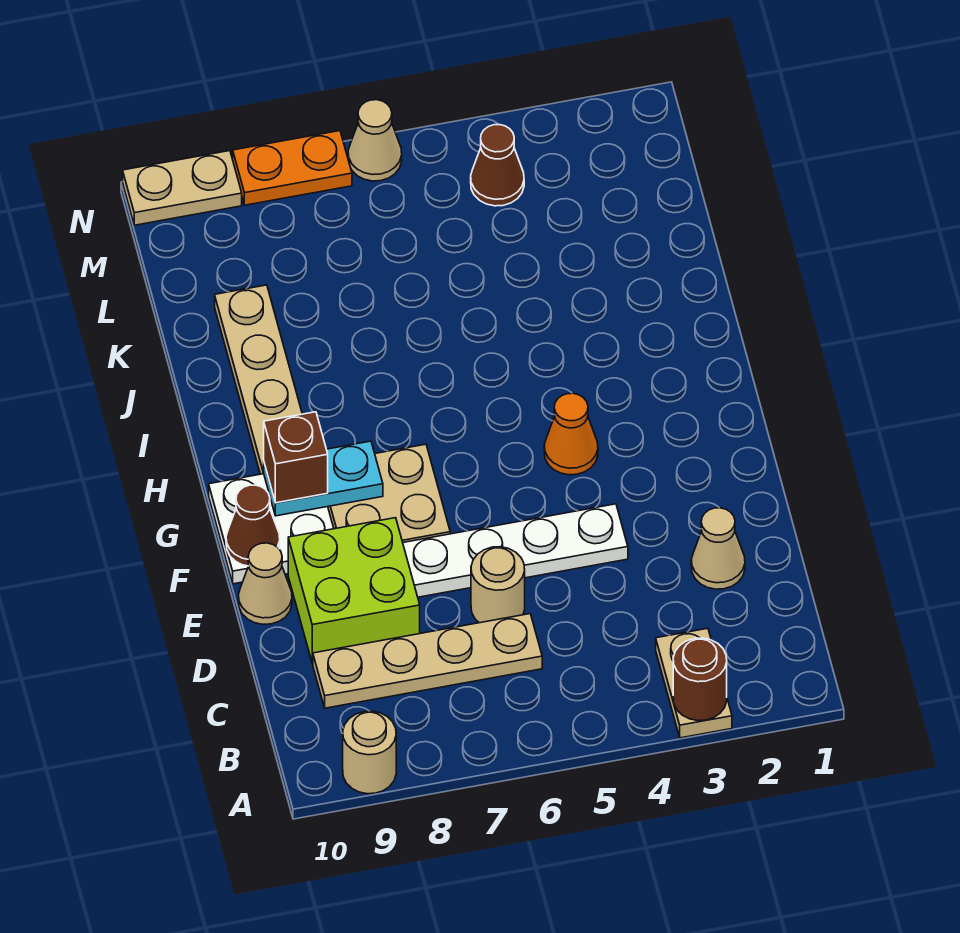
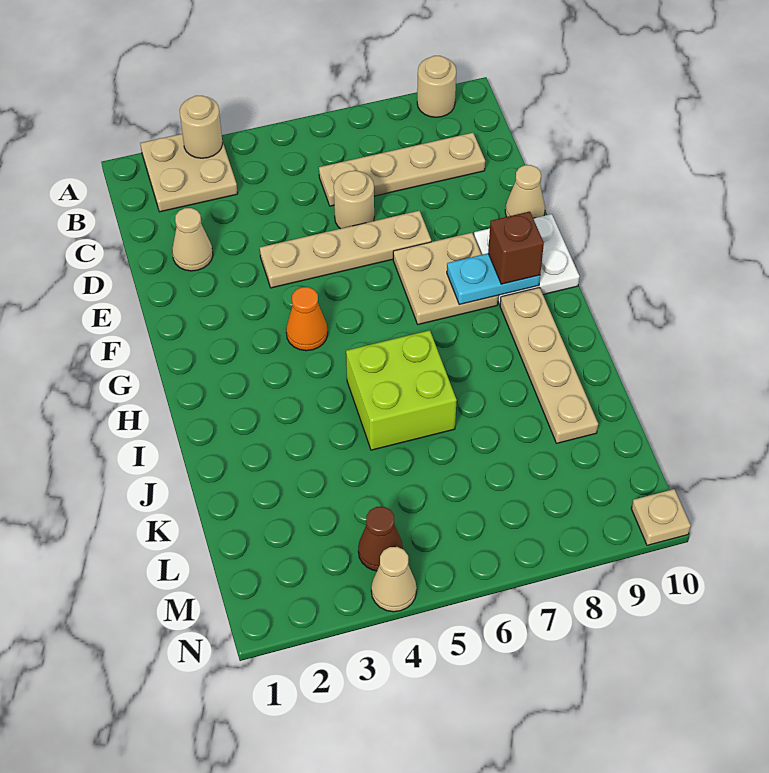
tan 1x2 plate [656,628,732,738] -> tan 2x2 plate [140,134,238,212]
brown 1x1 round brick [673,638,727,721] -> tan 1x1 round brick [180,96,223,158]
lime 2x2 brick [288,518,420,664] -> lime 2x2 brick moved to [346,330,457,450]
white 1x4 plate [403,504,628,597] -> tan 1x4 plate [260,211,431,288]
brown 1x1 cone [226,485,280,566] -> none
tan 1x1 cone [348,100,402,181] -> tan 1x1 cone moved to [371,547,417,612]
orange 1x2 plate [233,131,352,205] -> none
tan 1x2 plate [123,151,242,225] -> tan 1x1 plate [631,489,691,545]

